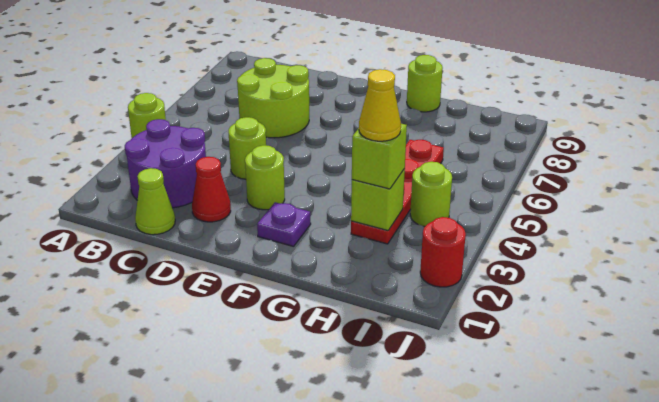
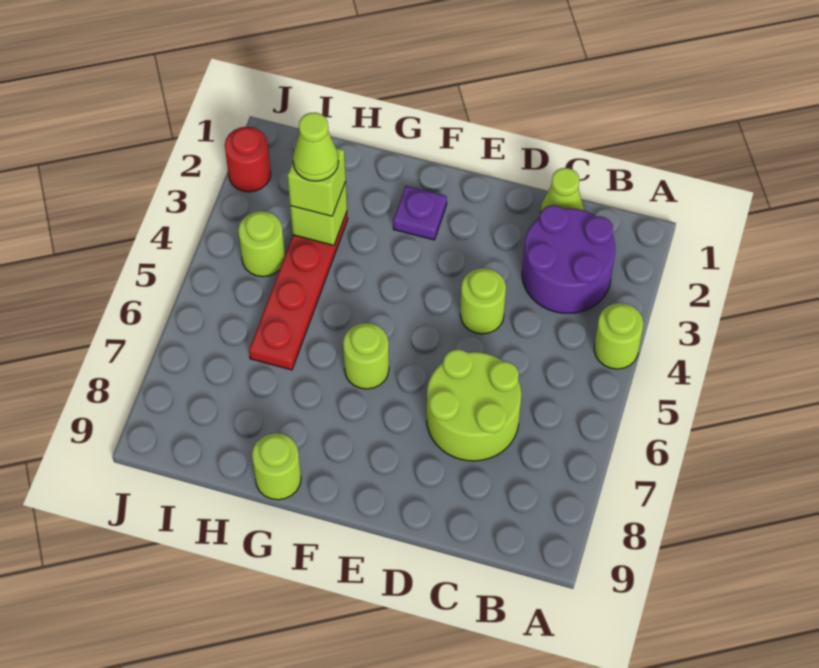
red 1x1 cone [192,157,231,222] -> none
lime 1x1 round brick [245,145,285,210] -> lime 1x1 round brick moved to [343,323,389,389]
yellow 1x1 cone [359,69,401,141] -> lime 1x1 cone [293,112,339,181]

